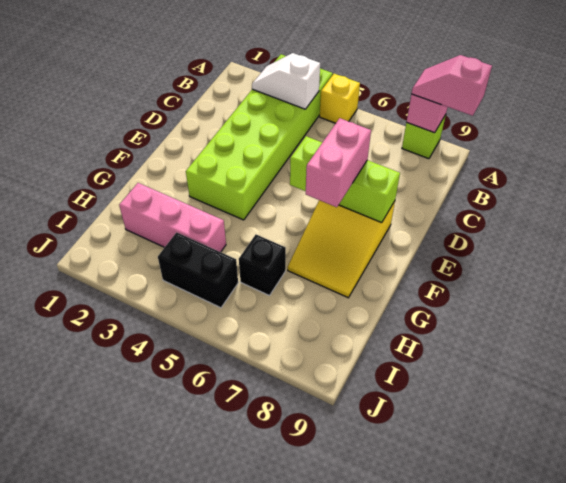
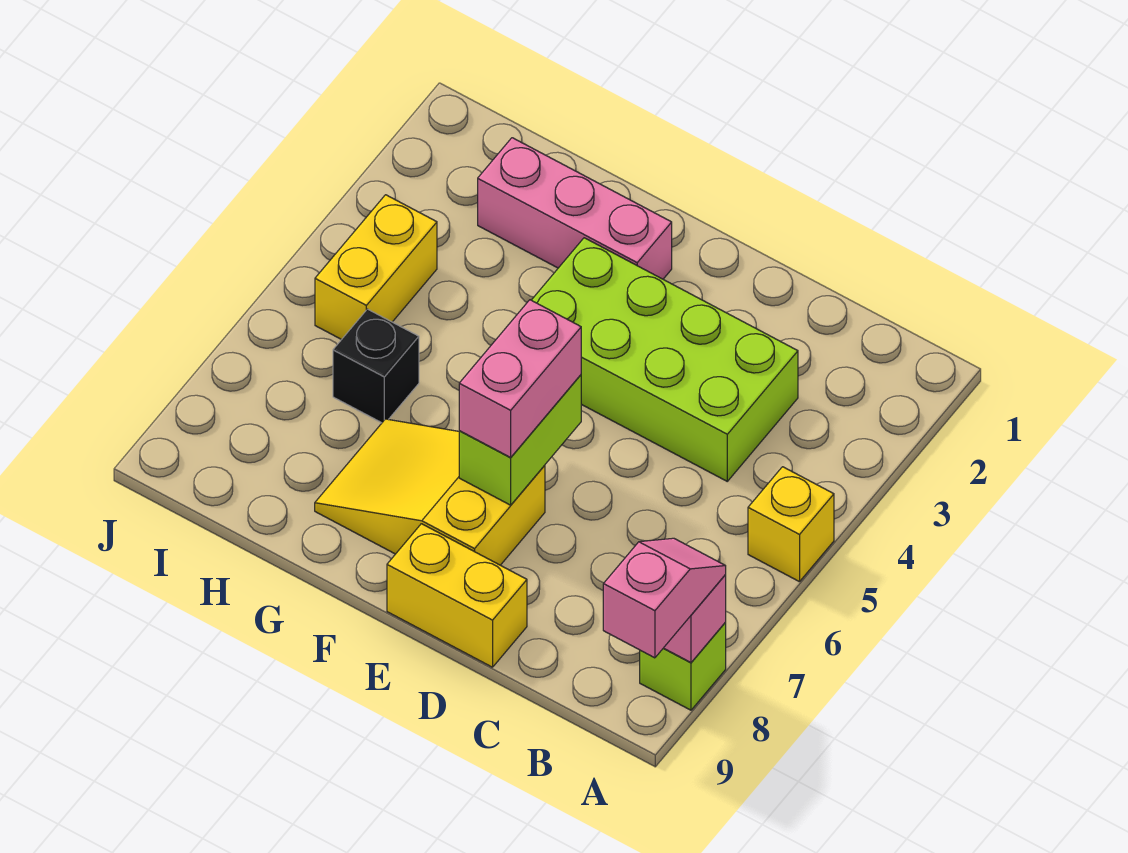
lime 2x6 brick [186,54,333,220] -> lime 2x4 brick [532,238,798,481]
white 1x2 slope [252,53,320,109] -> none
none -> yellow 1x2 brick [387,524,527,667]
lime 1x3 brick [290,136,400,223] -> lime 1x2 brick [459,375,581,505]
pink 1x2 brick [306,118,371,207] -> pink 1x2 brick turned to [459,300,581,457]
pink 1x3 brick [119,183,226,252] -> pink 1x3 brick turned to [478,138,672,279]
black 1x2 brick [158,232,238,308] -> yellow 1x2 brick [315,195,437,340]

